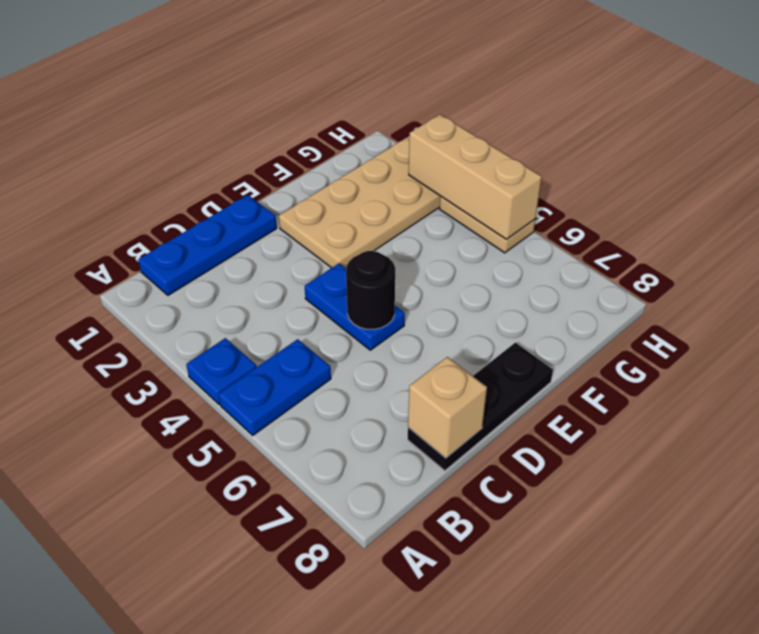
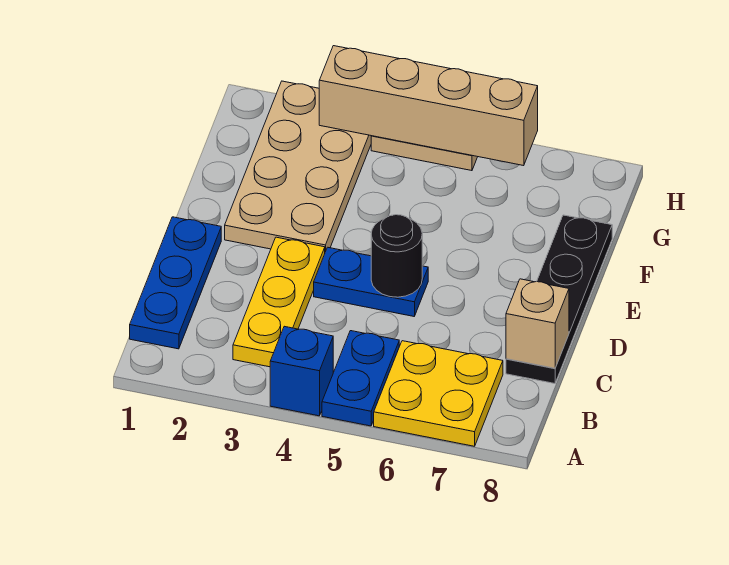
blue 1x1 plate [186,338,257,405] -> blue 1x1 brick [270,326,333,416]
none -> yellow 2x2 plate [374,341,503,446]
none -> yellow 1x3 plate [233,237,325,367]
black 1x3 plate [408,343,553,471] -> black 1x4 plate [506,215,612,384]
tan 1x3 brick [409,115,542,239] -> tan 1x4 brick [319,46,538,166]

